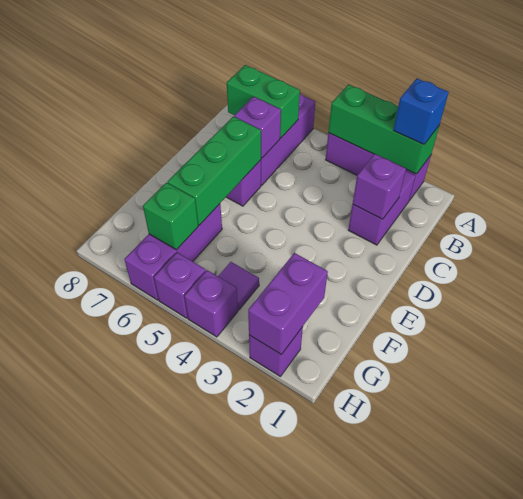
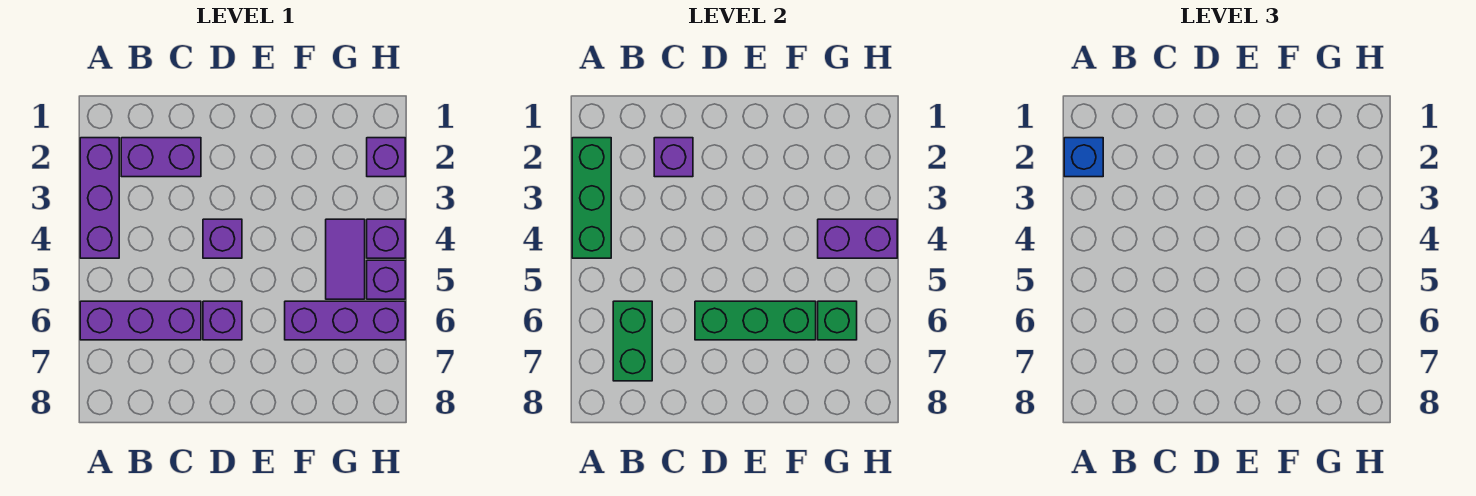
purple 1x1 brick [234,97,281,158] -> purple 1x1 brick moved to [203,219,242,258]
purple 1x2 brick [248,253,328,355] -> purple 1x2 brick moved to [818,219,897,258]
purple 1x1 tile [218,262,259,310] -> purple 1x2 tile [326,219,365,299]

